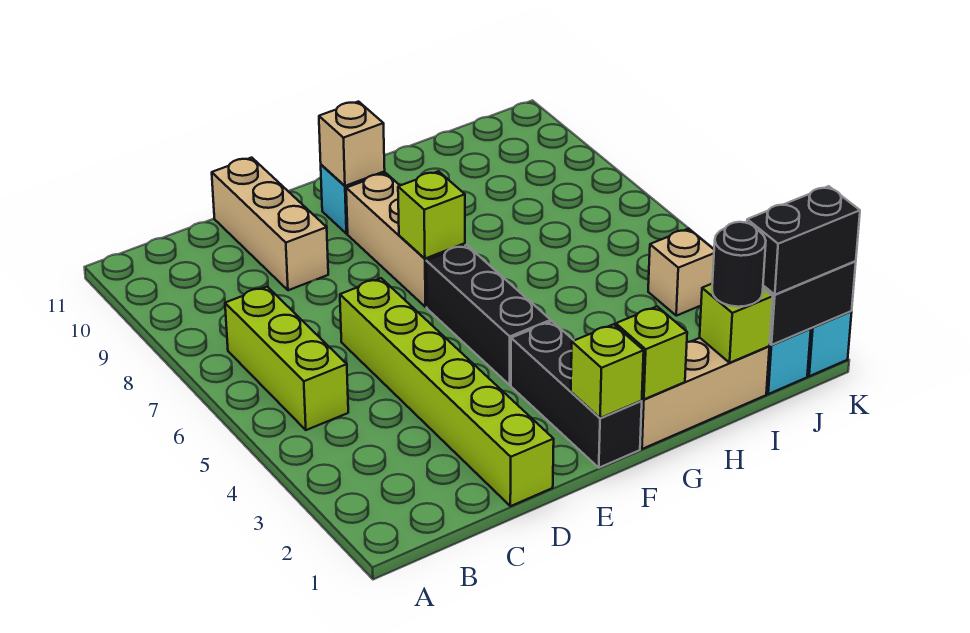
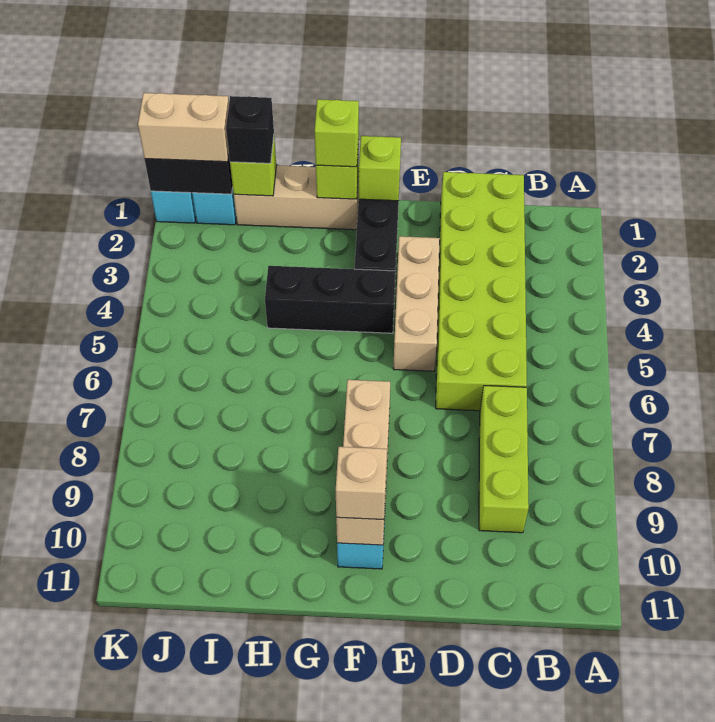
lime 1x3 brick [225,287,348,430] -> lime 1x3 brick moved to [479,386,529,533]
lime 1x6 brick [340,278,554,506] -> lime 2x6 brick [436,172,527,411]
tan 1x3 brick [212,158,328,290] -> tan 1x3 brick moved to [393,236,440,371]
black 1x3 brick [426,245,551,385] -> black 1x3 brick turned to [265,266,395,333]
lime 1x1 brick [398,171,465,259] -> lime 1x1 brick moved to [314,99,359,167]
black 1x1 round brick [712,222,766,307] -> black 1x1 brick [226,96,274,163]
black 1x2 brick [747,186,860,295] -> tan 1x2 brick [138,93,229,162]
tan 1x1 brick [648,229,714,316] -> tan 1x1 brick moved to [336,447,387,520]

